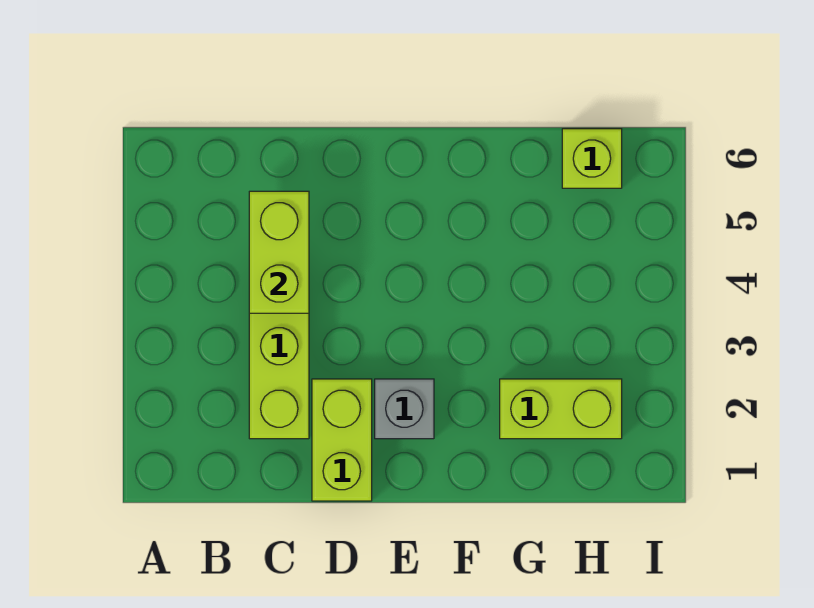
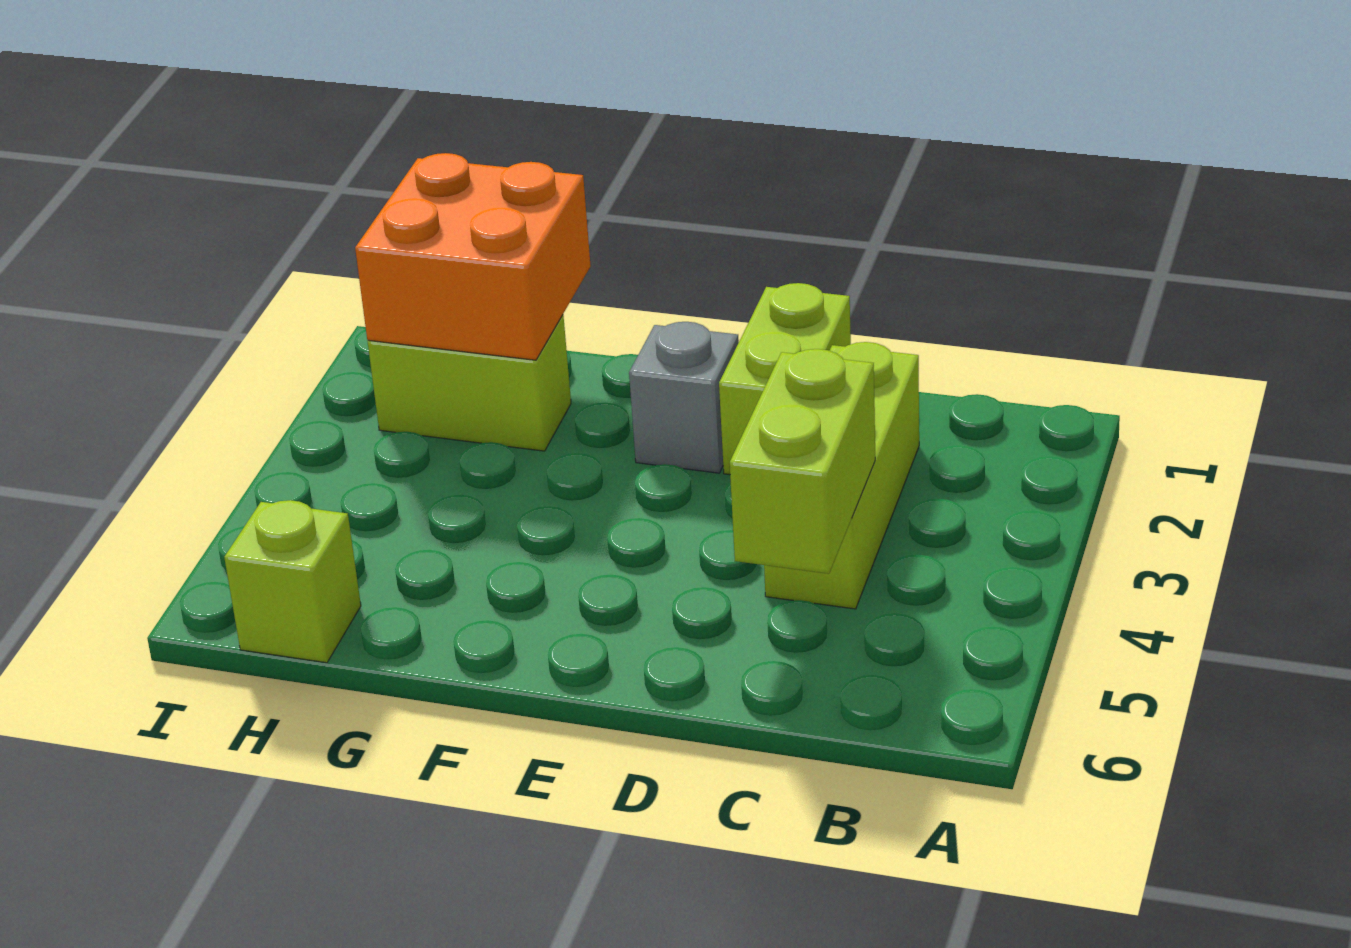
none -> orange 2x2 brick [355,153,591,360]

